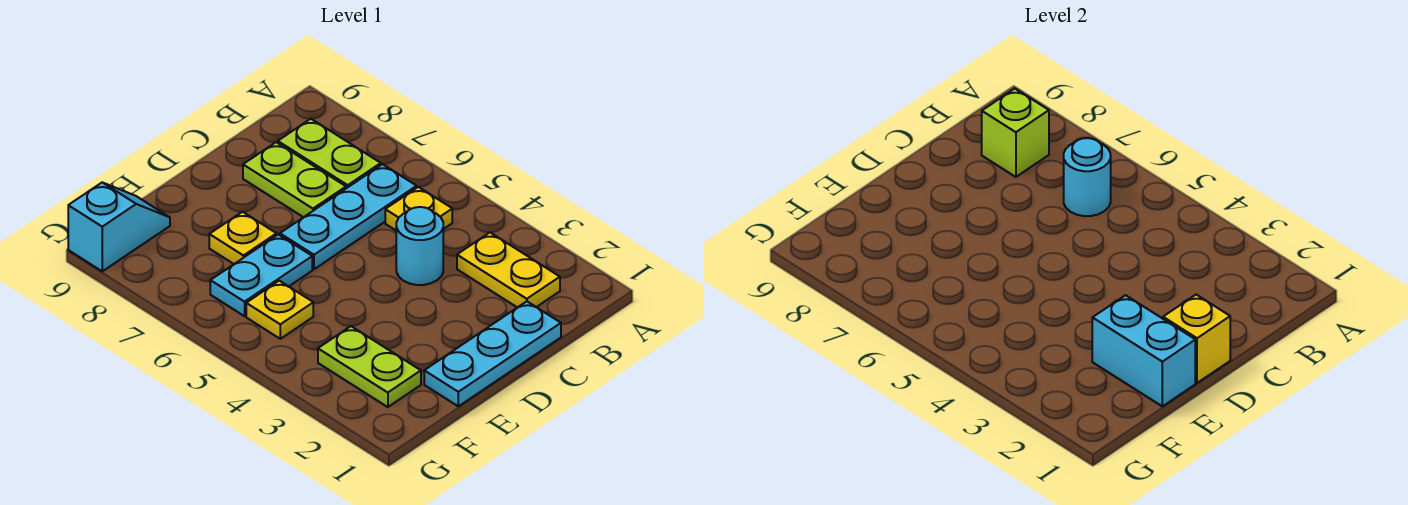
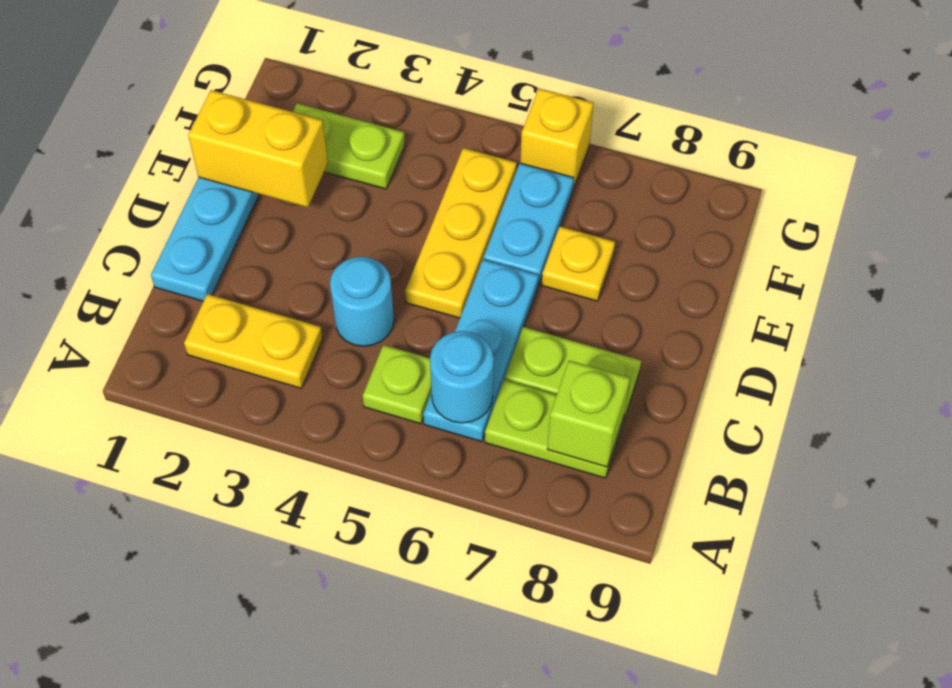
yellow 1x1 plate [385,187,452,230] -> lime 1x1 plate [363,345,432,424]
yellow 1x1 brick [1163,295,1230,383] -> yellow 1x1 brick moved to [520,88,594,188]
cyan 1x2 brick [1092,295,1195,406] -> yellow 1x2 brick [188,90,328,208]
yellow 1x1 plate [246,281,313,339] -> yellow 1x3 plate [405,148,517,318]
cyan 1x2 slope [68,183,170,271] -> none

